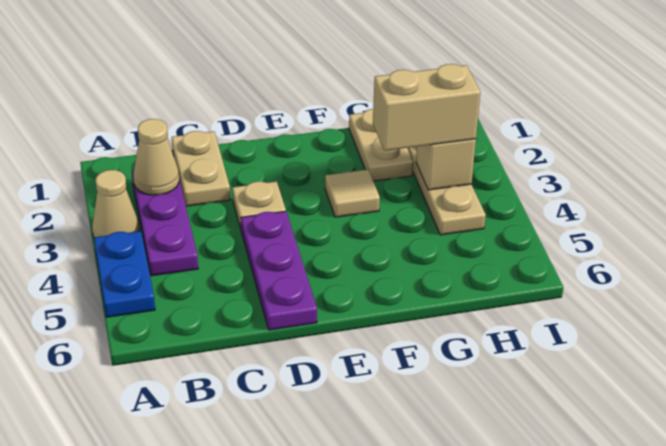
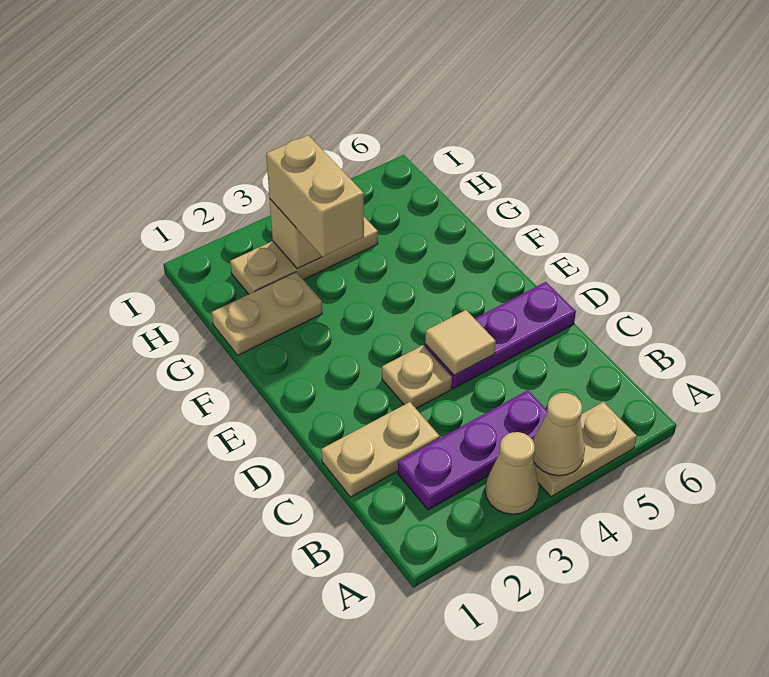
blue 1x2 plate [94,231,155,317] -> tan 1x2 plate [534,402,637,497]
tan 1x1 cone [133,119,179,195] -> tan 1x1 cone moved to [533,393,585,476]
tan 1x1 tile [325,169,380,217] -> tan 1x1 tile moved to [425,310,496,375]

